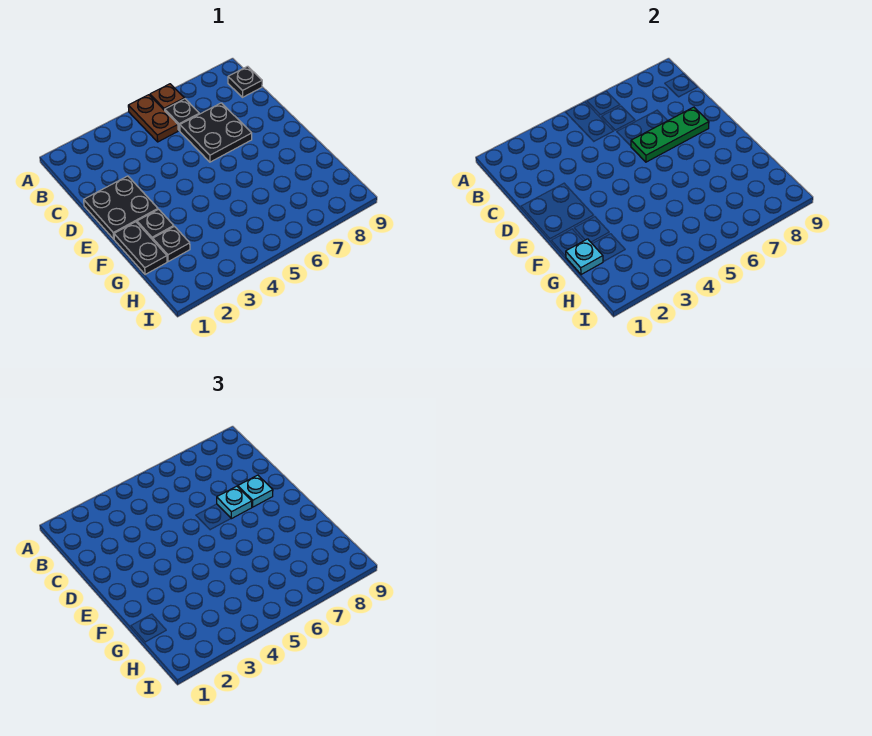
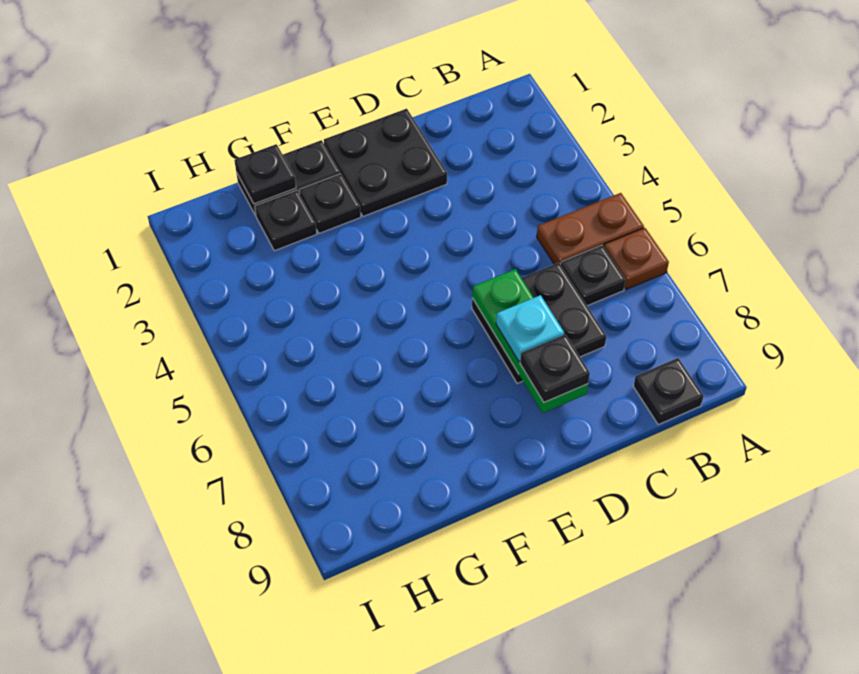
cyan 1x1 plate [238,475,273,507] -> black 1x1 plate [520,334,590,402]
cyan 1x1 plate [566,239,603,275] -> black 1x1 plate [234,144,296,204]

